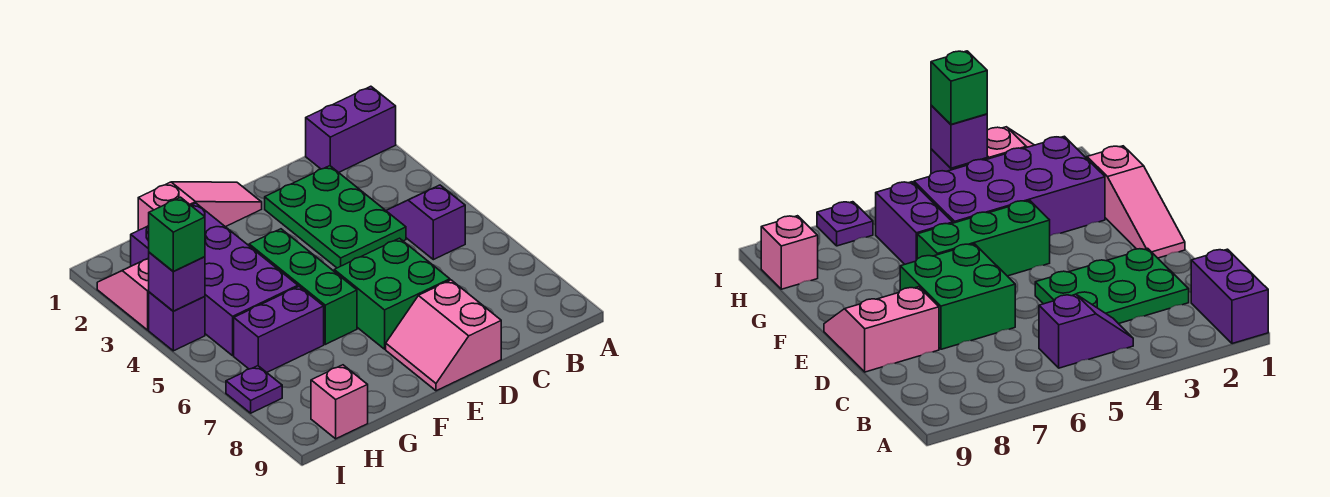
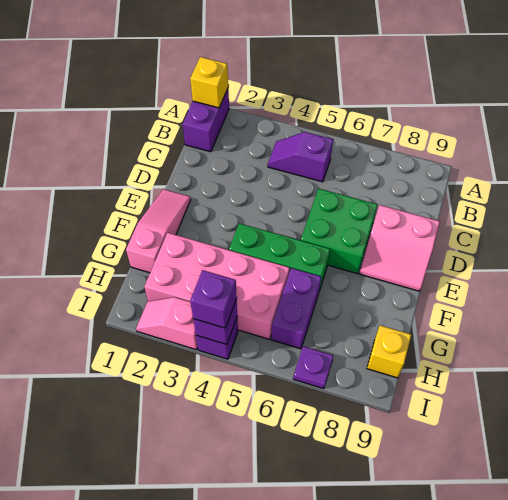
none -> yellow 1x1 brick [190,57,228,108]
green 2x3 plate [265,166,406,268] -> none
purple 2x4 brick [131,203,298,356] -> pink 2x4 brick [144,233,290,339]
pink 1x1 brick [311,365,368,439] -> yellow 1x1 brick [367,325,411,378]
green 1x1 brick [149,197,205,272] -> purple 1x1 brick [190,270,237,328]

